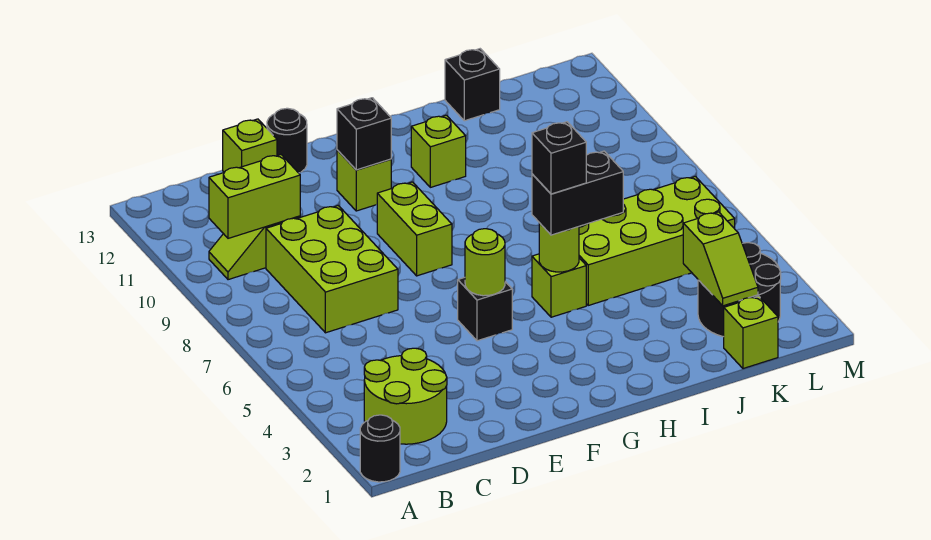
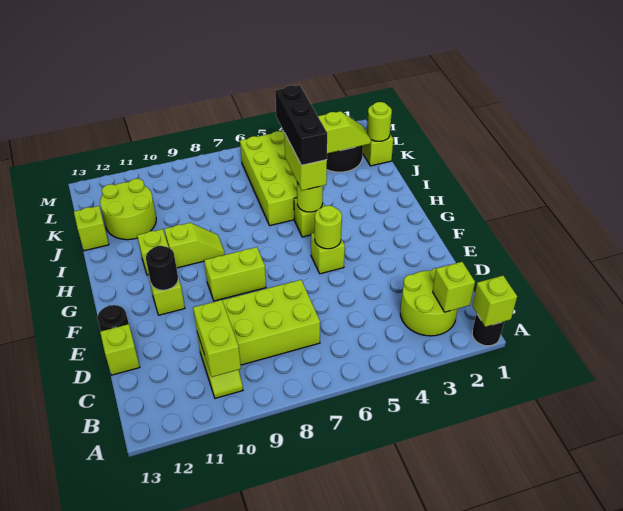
none -> lime 1x1 brick [472,276,517,327]
none -> lime 1x1 brick [433,262,475,312]
black 1x1 brick [458,278,512,341] -> lime 1x1 brick [311,233,345,274]
black 1x1 brick [337,98,391,170] -> black 1x1 round brick [146,246,178,290]
black 1x2 brick [532,151,623,235] -> lime 1x2 brick [284,133,327,190]
black 1x1 brick [532,122,586,194] -> black 1x3 brick [275,85,327,165]
none -> lime 1x2 slope [164,223,225,268]
none -> lime 2x2 round brick [100,179,156,240]
black 1x1 brick [445,49,500,121] -> lime 1x1 brick [74,206,109,251]
none -> lime 1x1 round brick [367,102,392,141]

